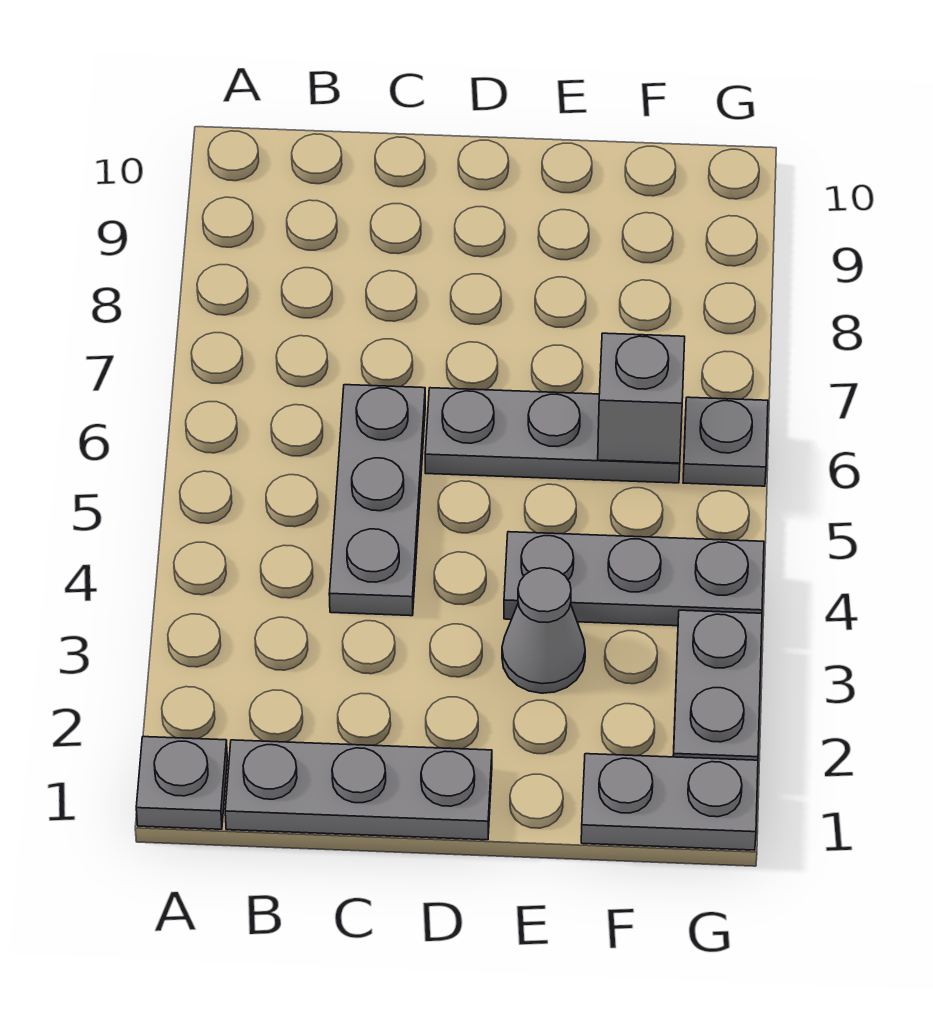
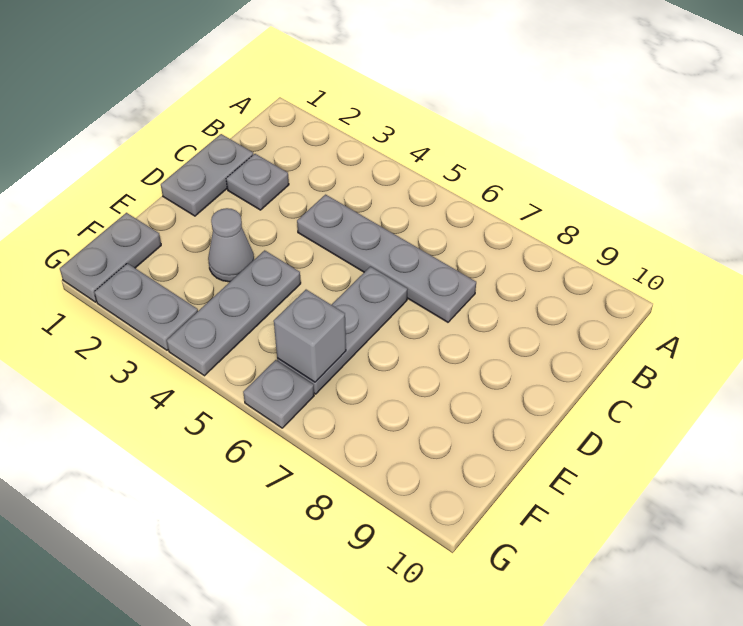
grey 1x1 plate [136,737,227,829] -> grey 1x1 plate moved to [226,154,289,210]
grey 1x3 plate [225,740,492,840] -> grey 1x2 plate [161,134,253,216]
grey 1x3 plate [329,385,425,616] -> grey 1x4 plate [297,195,476,322]

